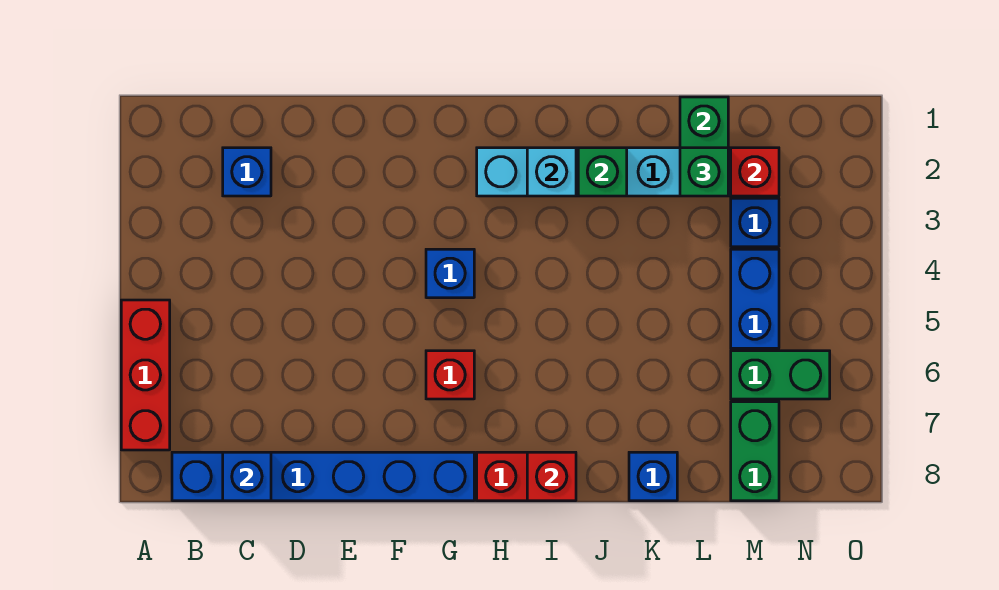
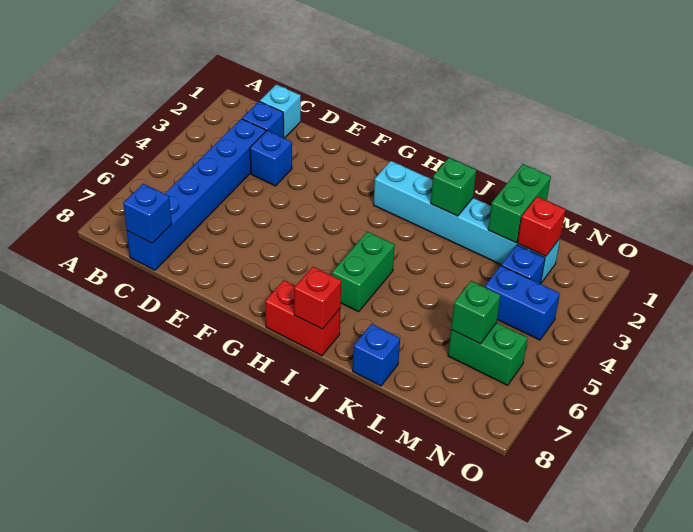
red 1x3 brick [121,300,170,450] -> none
blue 1x6 brick [172,452,474,501] -> blue 1x6 brick turned to [127,119,266,270]
blue 1x1 brick [426,249,474,298] -> blue 1x1 brick moved to [250,131,292,186]
red 1x1 brick [426,351,474,399] -> none
cyan 1x1 brick [527,148,576,196] -> cyan 1x1 brick moved to [260,84,301,138]
green 1x1 brick [680,148,728,196] -> green 1x1 brick moved to [451,281,501,344]
blue 1x2 brick [731,249,779,348] -> blue 1x2 brick turned to [485,266,560,340]
green 1x2 brick [731,402,779,501] -> green 1x2 brick moved to [332,231,395,312]

